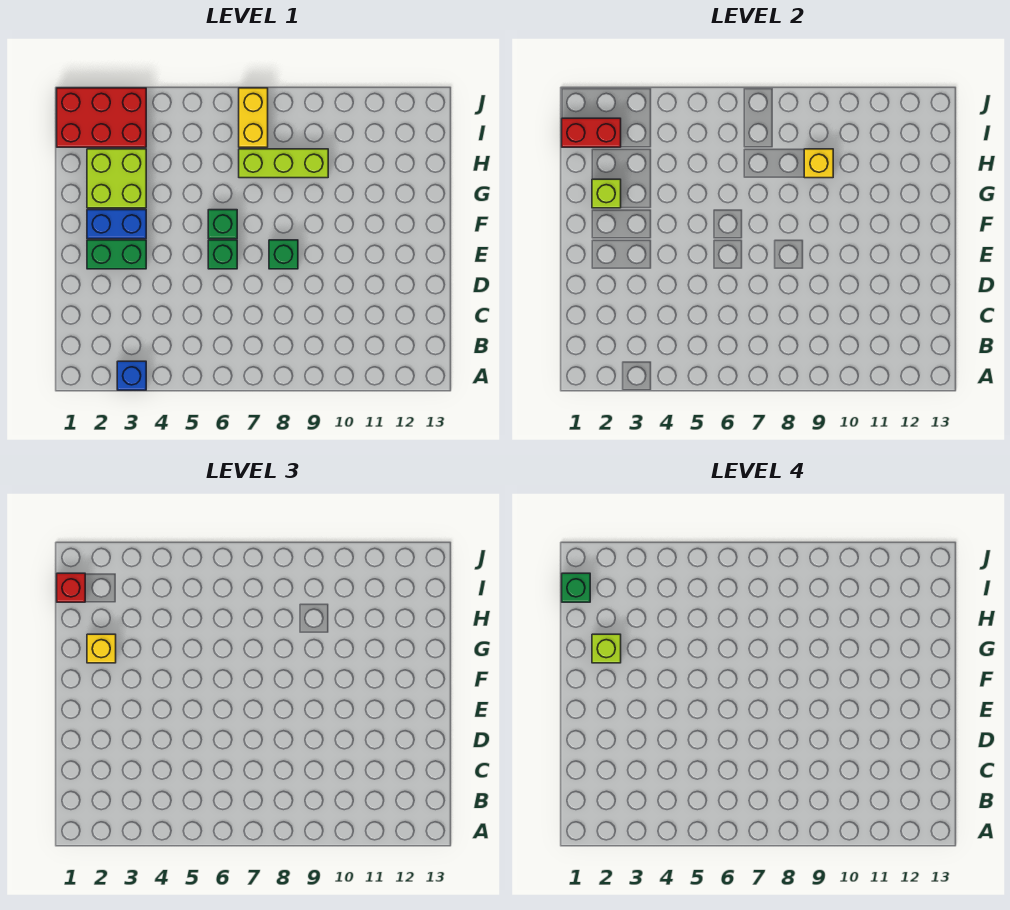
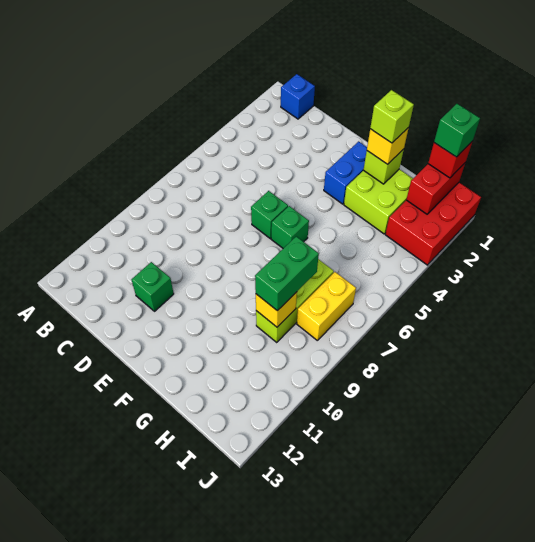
blue 1x1 brick [117,361,146,390] -> blue 1x1 brick moved to [281,74,315,119]
green 1x2 brick [87,240,146,269] -> green 1x2 brick moved to [255,236,319,311]
green 1x1 brick [269,240,298,269] -> green 1x1 brick moved to [131,262,174,311]
yellow 1x2 brick [239,88,268,147] -> yellow 1x2 brick turned to [297,272,356,341]

